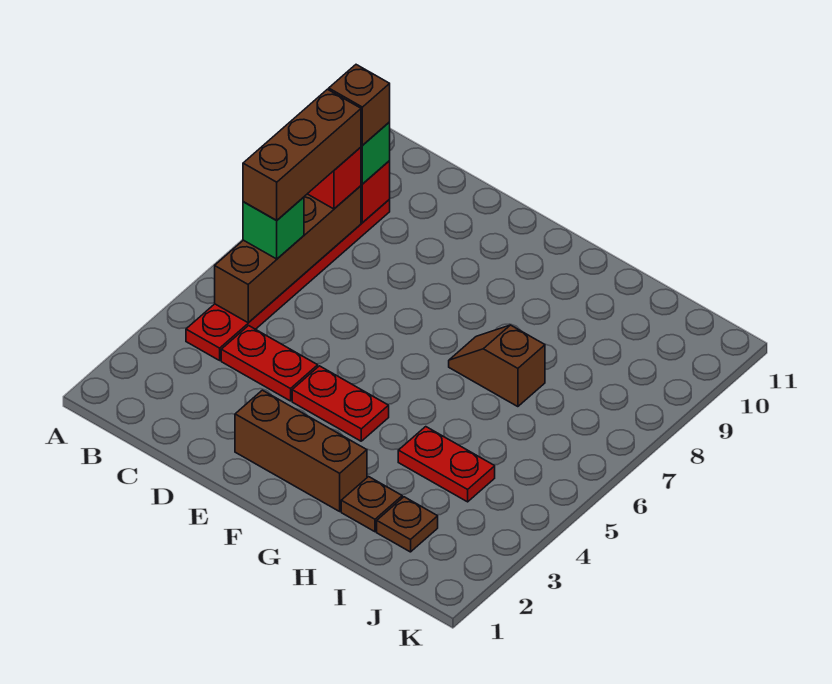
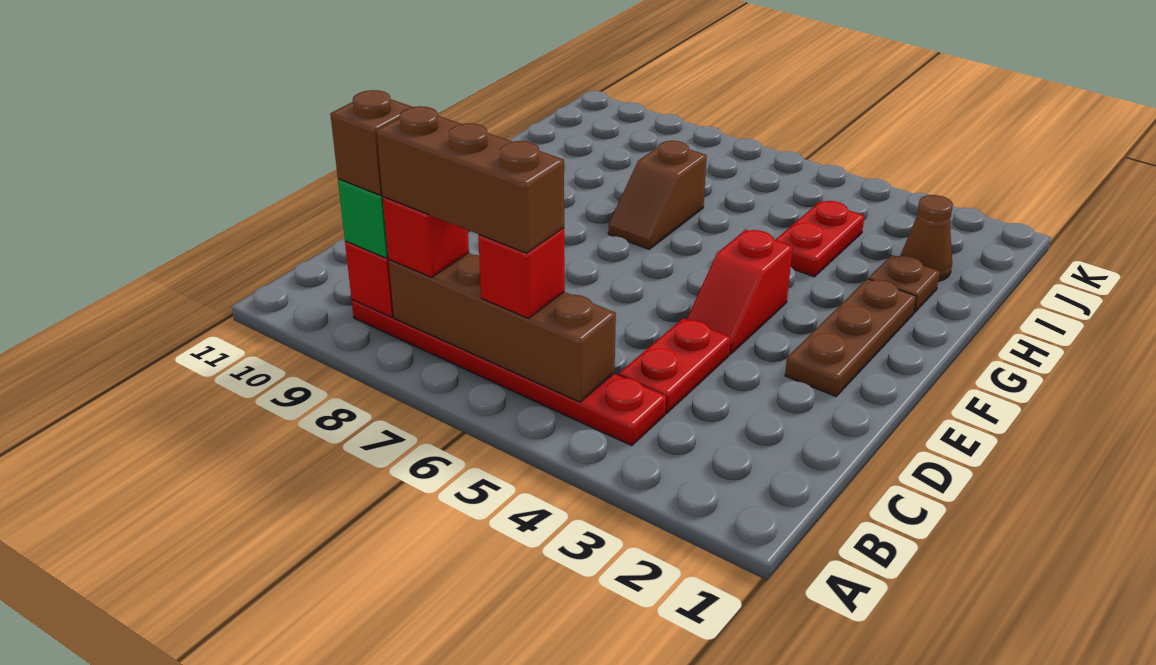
green 1x1 brick [243,197,304,259] -> red 1x1 brick [478,228,565,318]
brown 1x3 brick [235,390,367,511] -> brown 1x3 plate [785,279,916,397]
red 1x2 plate [292,366,389,441] -> red 1x2 slope [687,230,793,354]
brown 1x1 plate [377,497,438,552] -> brown 1x1 cone [900,195,953,281]

